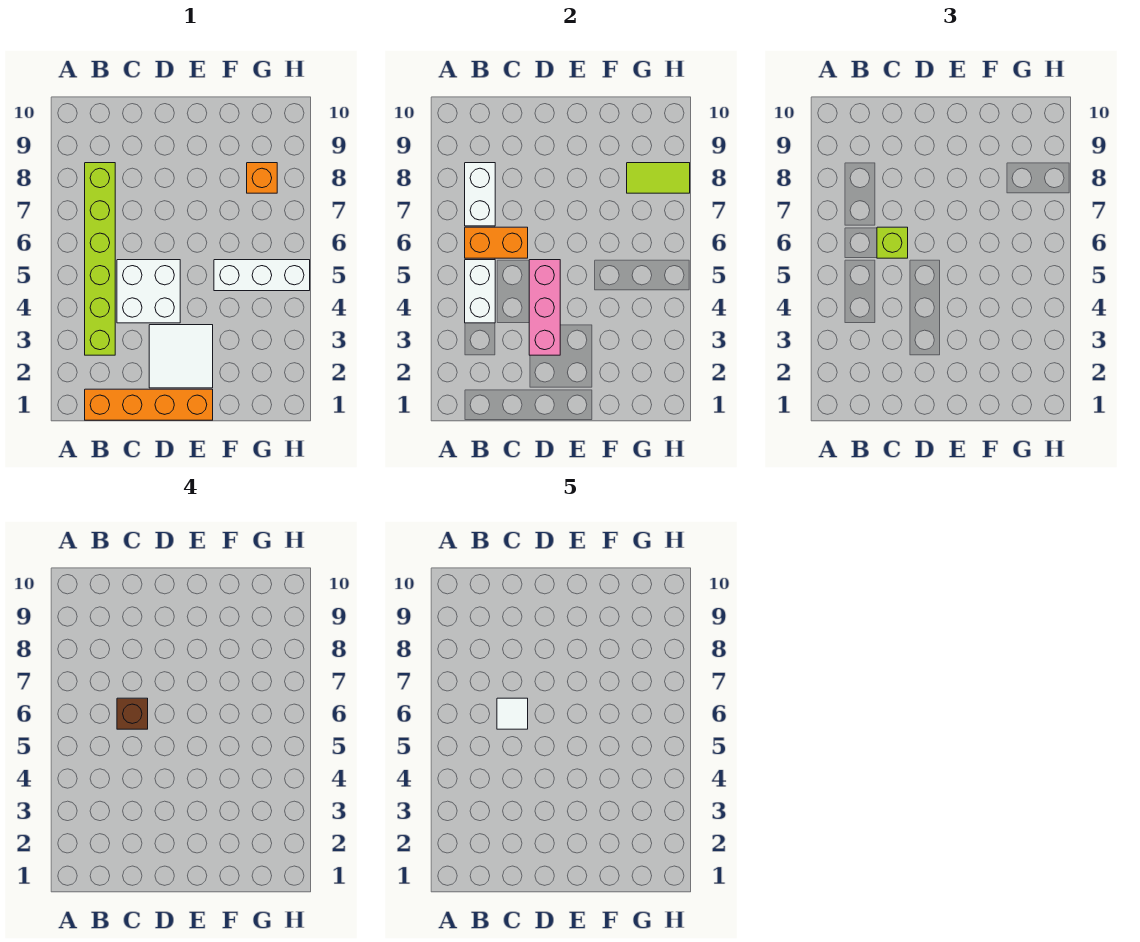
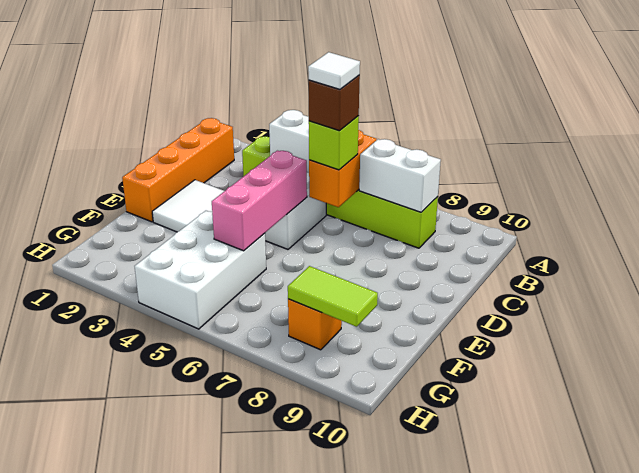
pink 1x3 brick [529,260,560,355] -> pink 1x3 brick turned to [212,151,307,251]
white 1x3 brick [214,260,310,291] -> white 2x3 brick [135,211,266,329]
lime 1x2 tile [627,163,690,193] -> lime 1x2 tile turned to [288,266,378,327]

